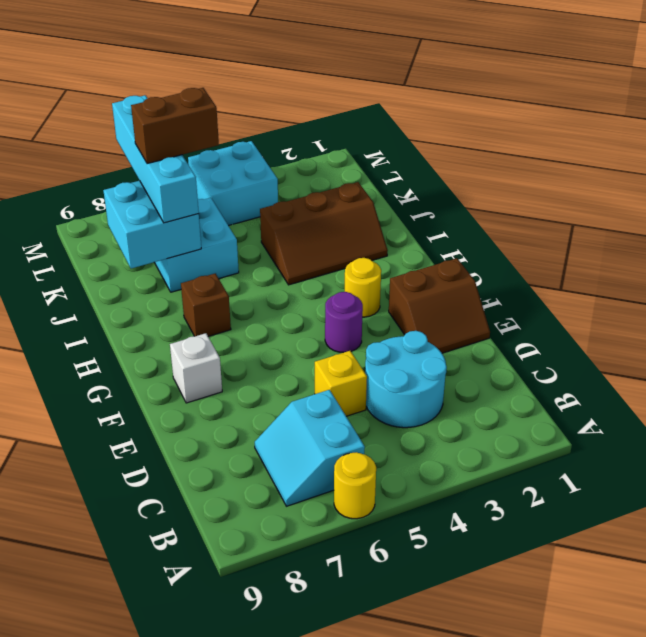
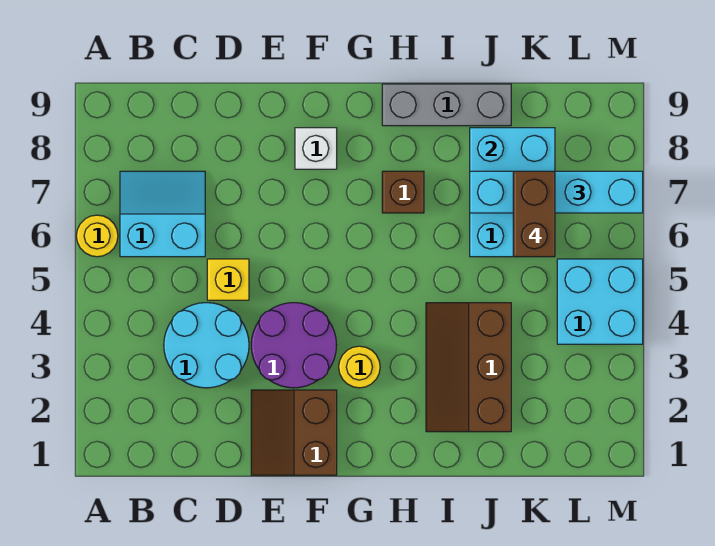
purple 1x1 round brick [325,292,363,353] -> purple 2x2 round brick [251,303,337,388]
none -> grey 1x3 brick [382,84,511,126]

